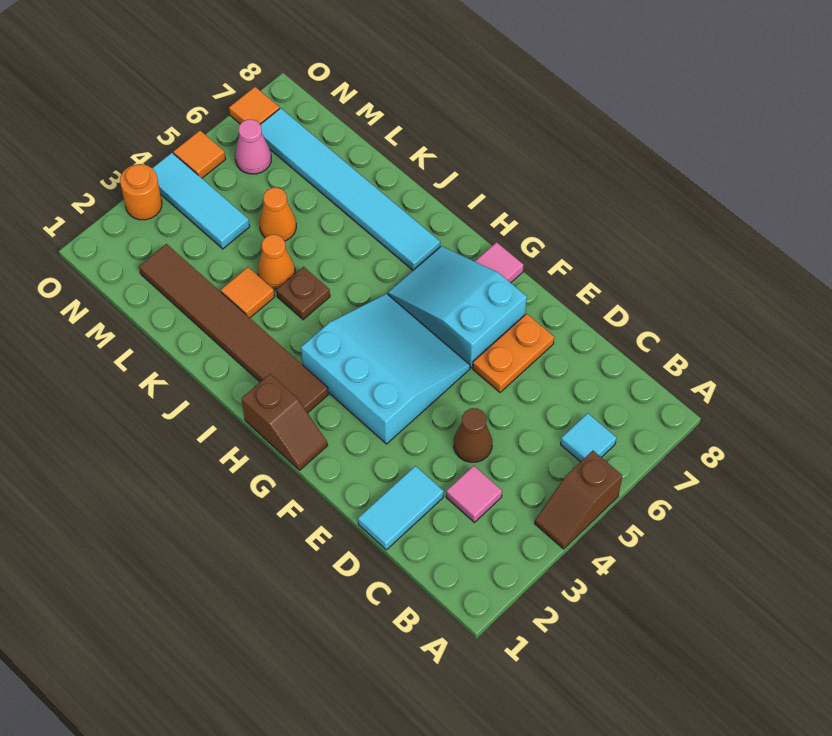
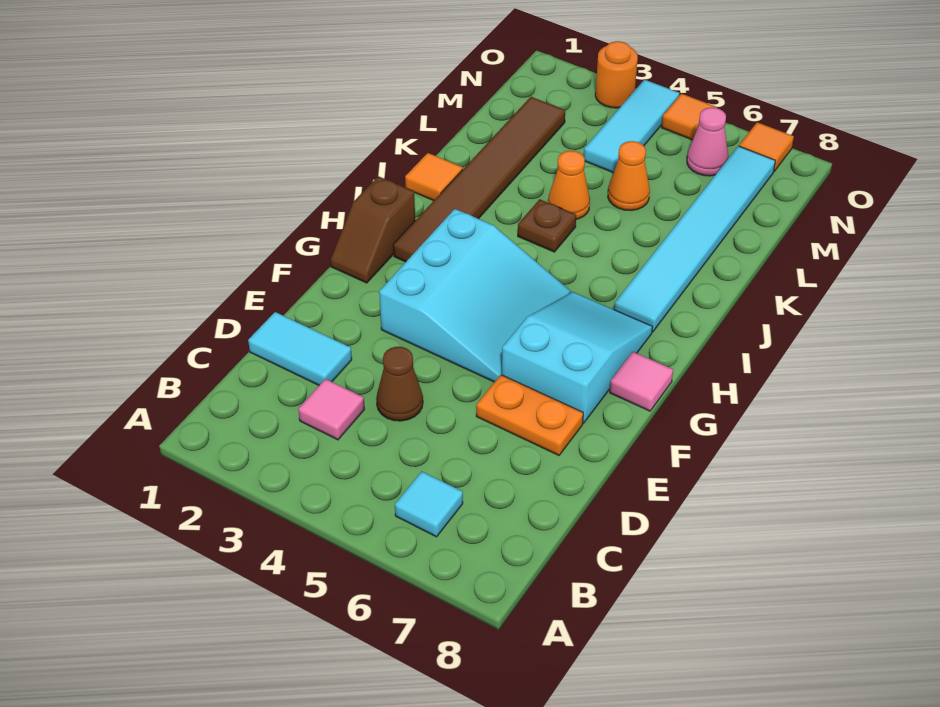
brown 1x2 slope [535,451,622,549] -> none
orange 1x1 tile [221,267,275,318] -> orange 1x1 tile moved to [405,153,463,201]

